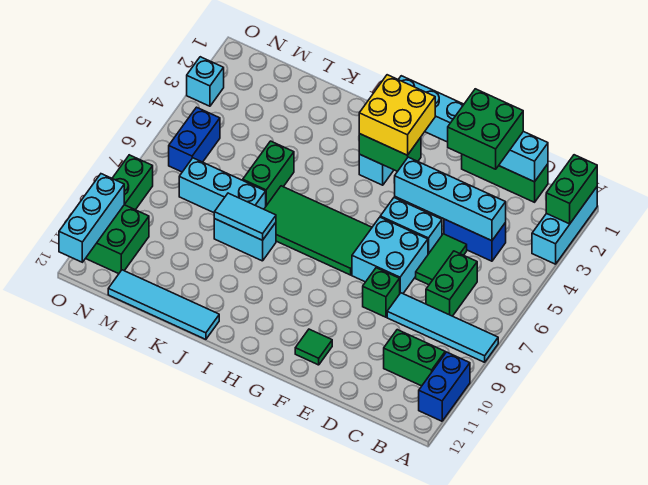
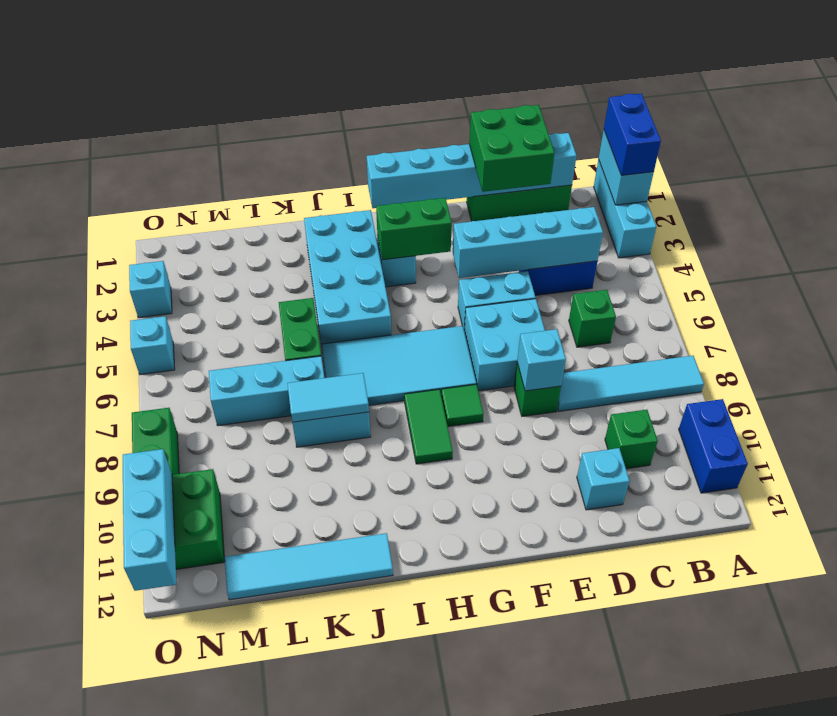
green 1x2 brick [546,155,597,224] -> cyan 1x2 brick [599,130,654,205]
green 1x2 brick [384,330,445,386] -> green 1x1 brick [605,410,658,469]
green 1x2 brick [426,251,477,316] -> green 1x1 brick [569,290,616,347]
green 1x2 tile [416,234,467,285] -> green 1x2 tile moved to [404,389,453,464]
none -> cyan 1x1 brick [577,448,630,510]
none -> cyan 1x1 brick [517,329,566,391]
green 1x1 tile [295,329,332,365] -> green 1x1 tile moved to [441,384,484,427]
yellow 2x2 brick [359,75,435,155] -> none
green 2x4 tile [264,186,372,275] -> cyan 2x4 tile [321,326,476,405]
none -> cyan 2x4 brick [304,210,391,344]
blue 1x2 brick [169,107,220,172] -> blue 1x2 brick moved to [604,94,661,175]
none -> cyan 1x1 brick [130,316,175,375]

